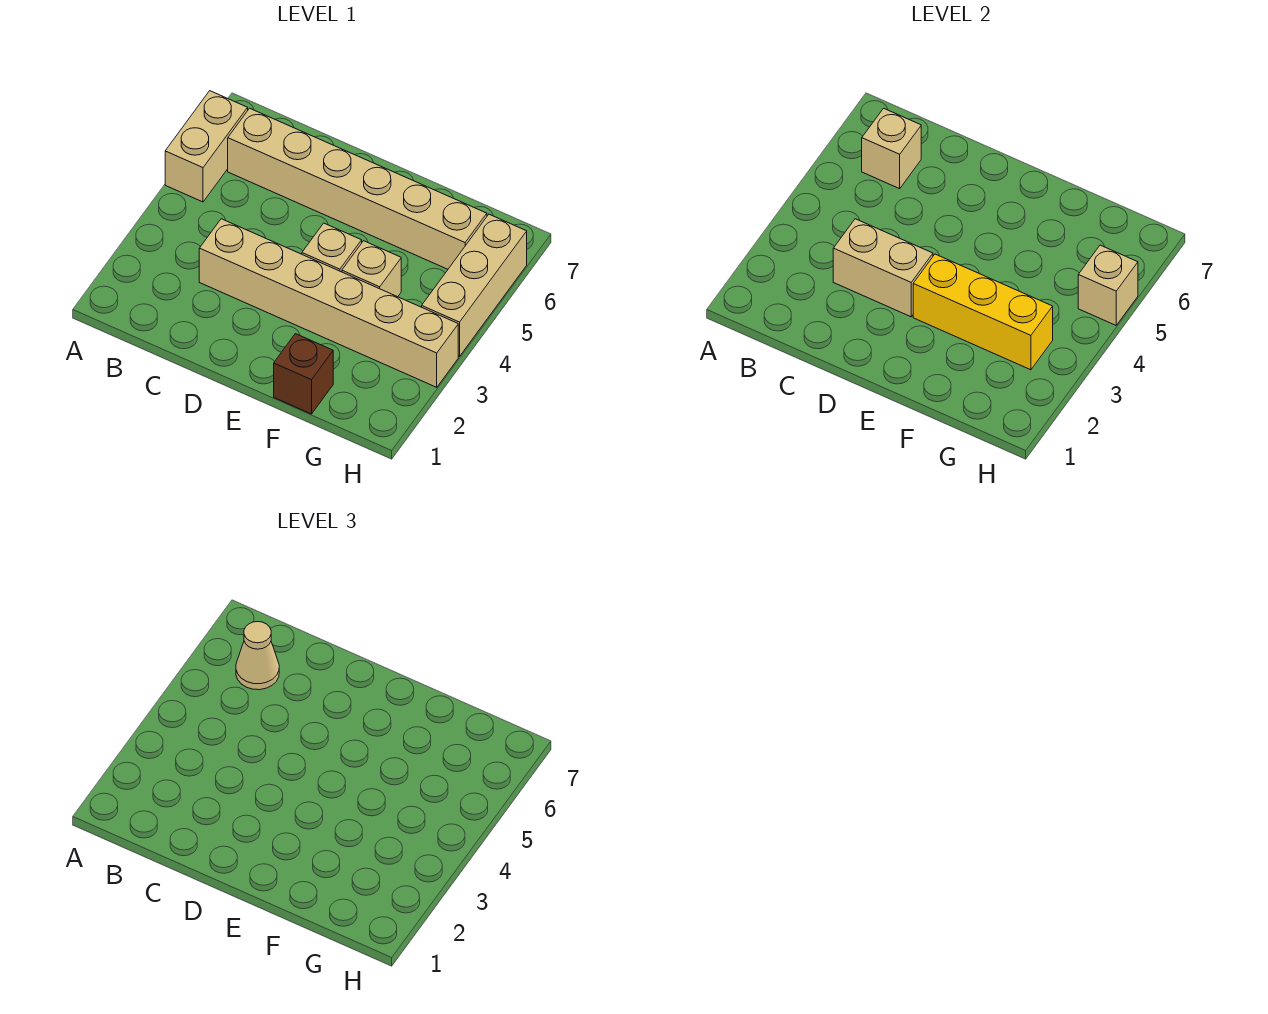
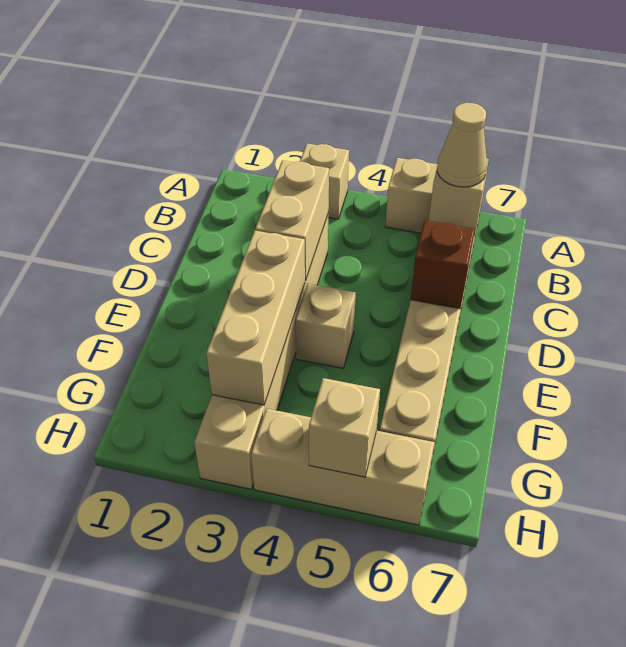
yellow 1x3 brick [913,254,1053,370] -> tan 1x3 brick [206,231,305,405]
brown 1x1 brick [274,334,333,414] -> brown 1x1 brick moved to [411,220,475,309]
tan 1x1 brick [342,241,401,297] -> tan 1x1 brick moved to [300,144,349,219]

